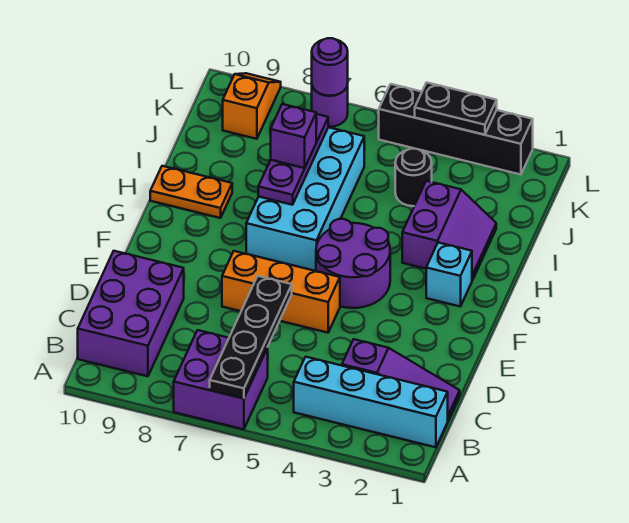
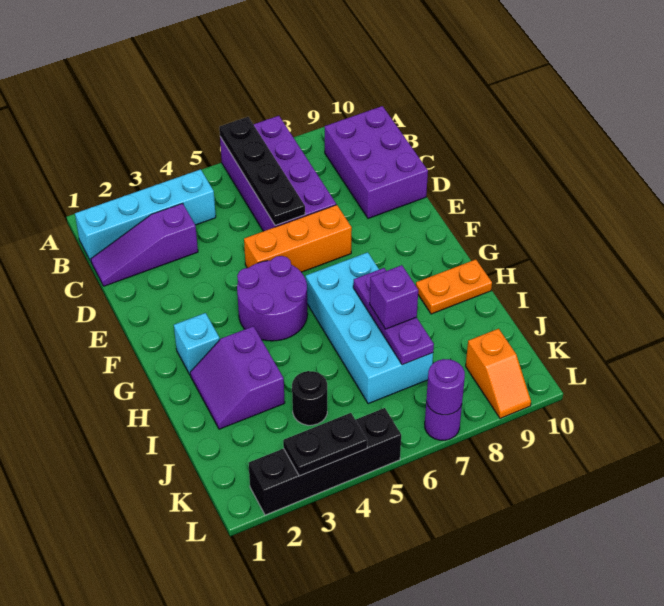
purple 2x2 brick [174,330,268,429] -> purple 2x4 brick [220,116,336,231]

